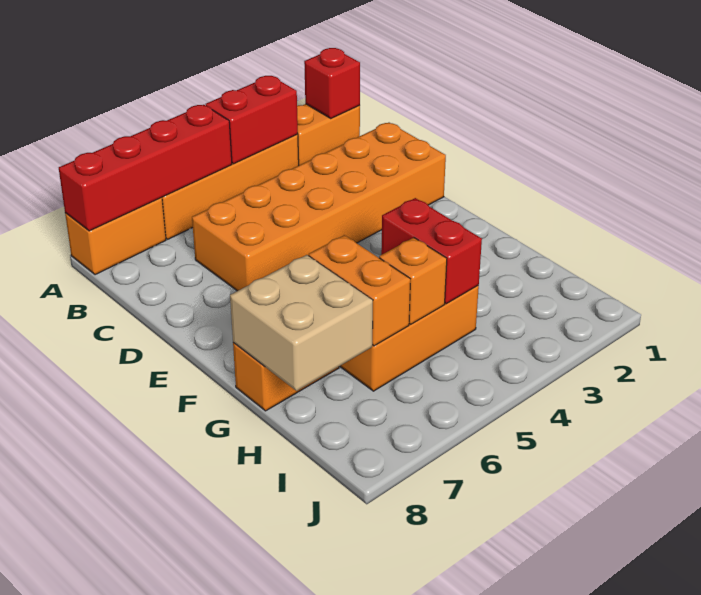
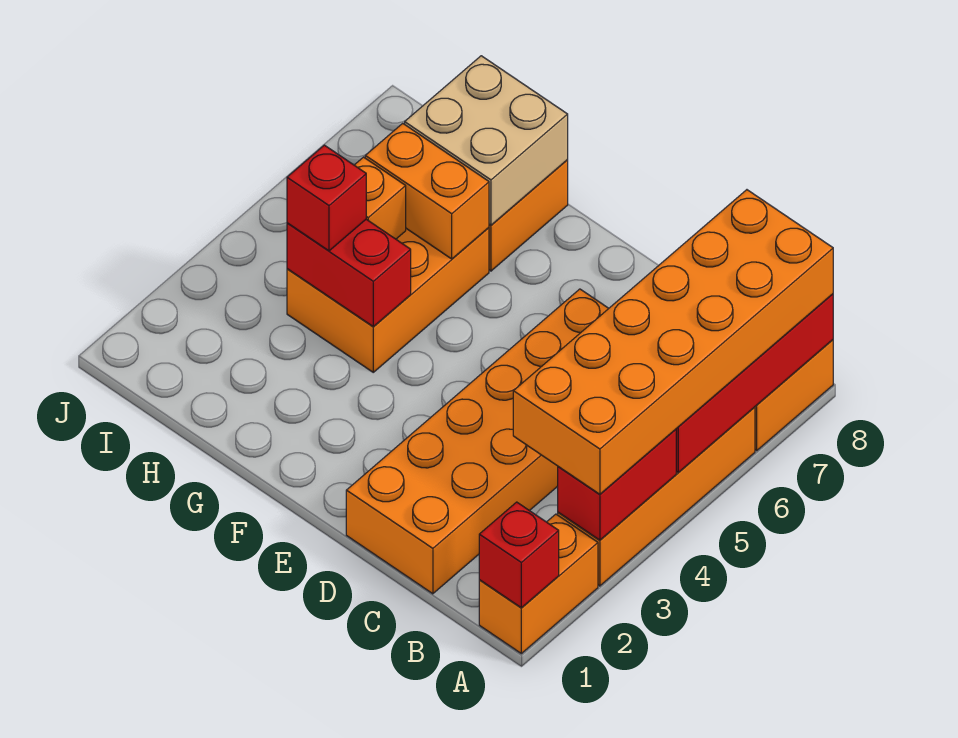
none -> orange 2x6 brick [513,190,833,494]
none -> red 1x1 brick [287,145,366,251]

